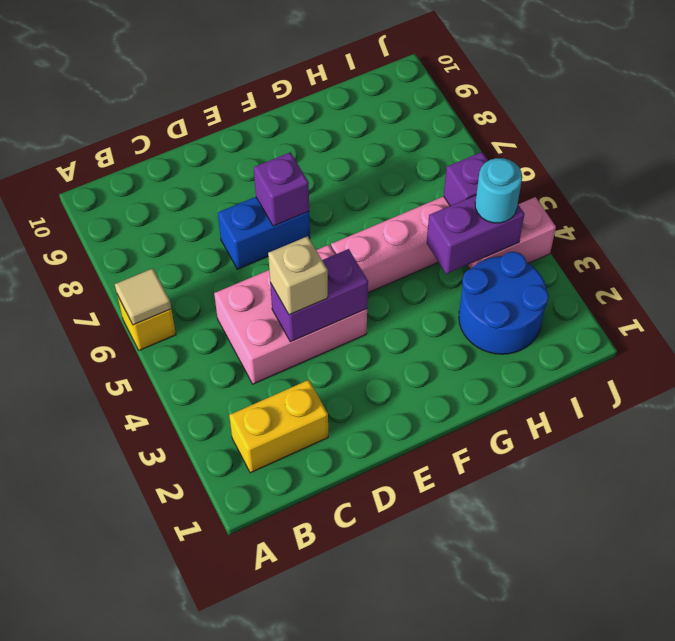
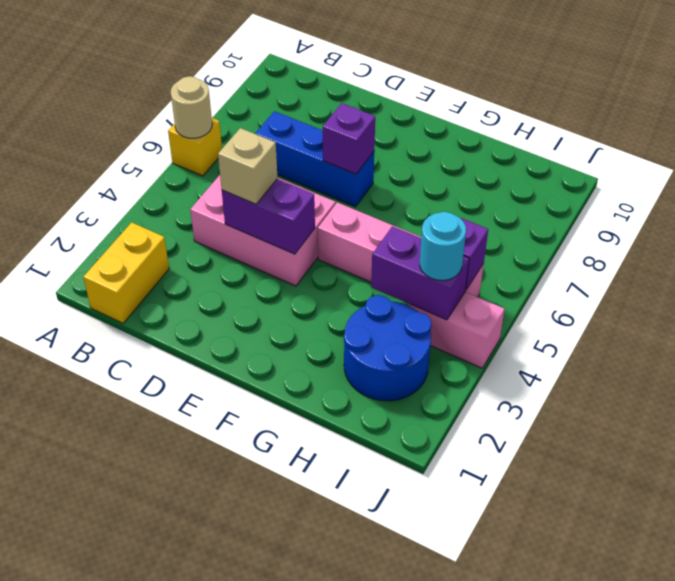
tan 1x1 tile [115,268,171,325] -> tan 1x1 round brick [171,76,212,138]
yellow 1x2 brick [229,380,328,473] -> yellow 1x2 brick turned to [83,222,169,323]
blue 1x2 brick [218,197,310,269] -> blue 1x3 brick [255,111,374,207]

